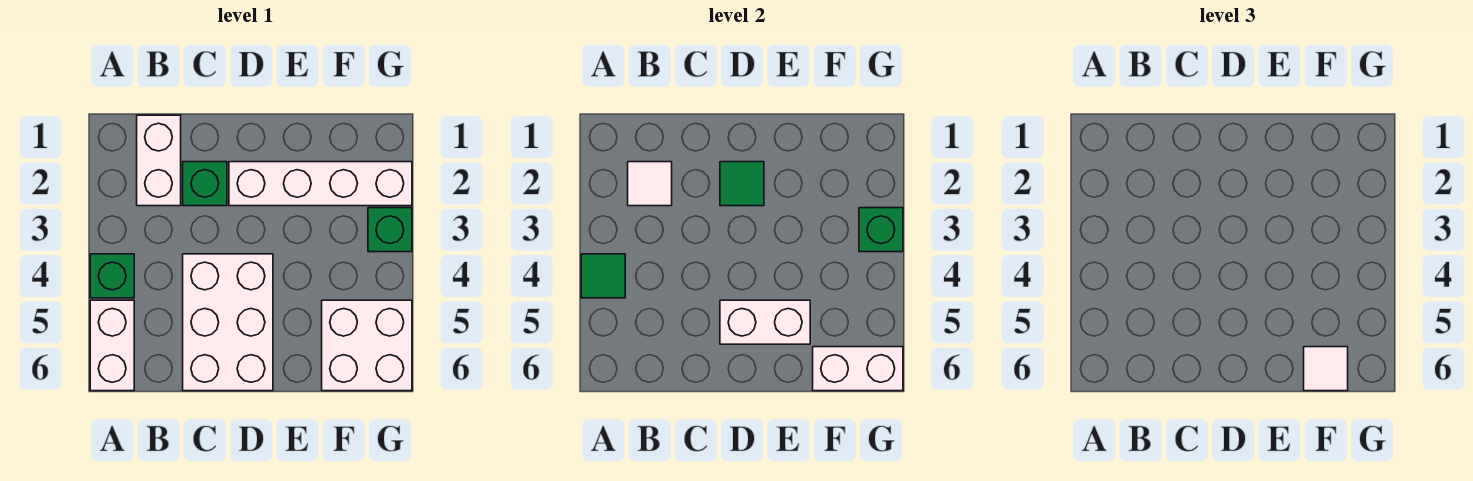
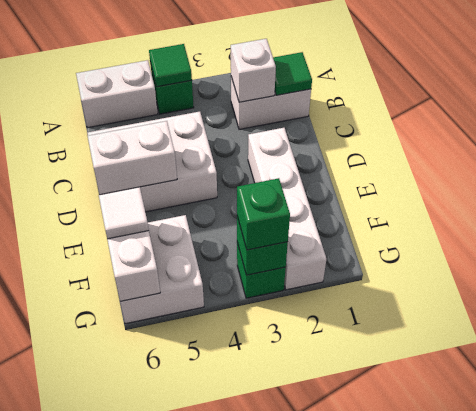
white 1x1 tile [628,162,672,206] -> white 1x1 brick [231,39,276,102]
green 1x1 brick [183,162,227,206] -> green 1x1 brick moved to [237,178,290,250]
green 1x1 tile [720,162,764,206] -> green 1x1 tile moved to [273,52,312,95]
white 1x2 brick [720,300,810,344] -> white 1x2 brick turned to [88,121,177,195]

